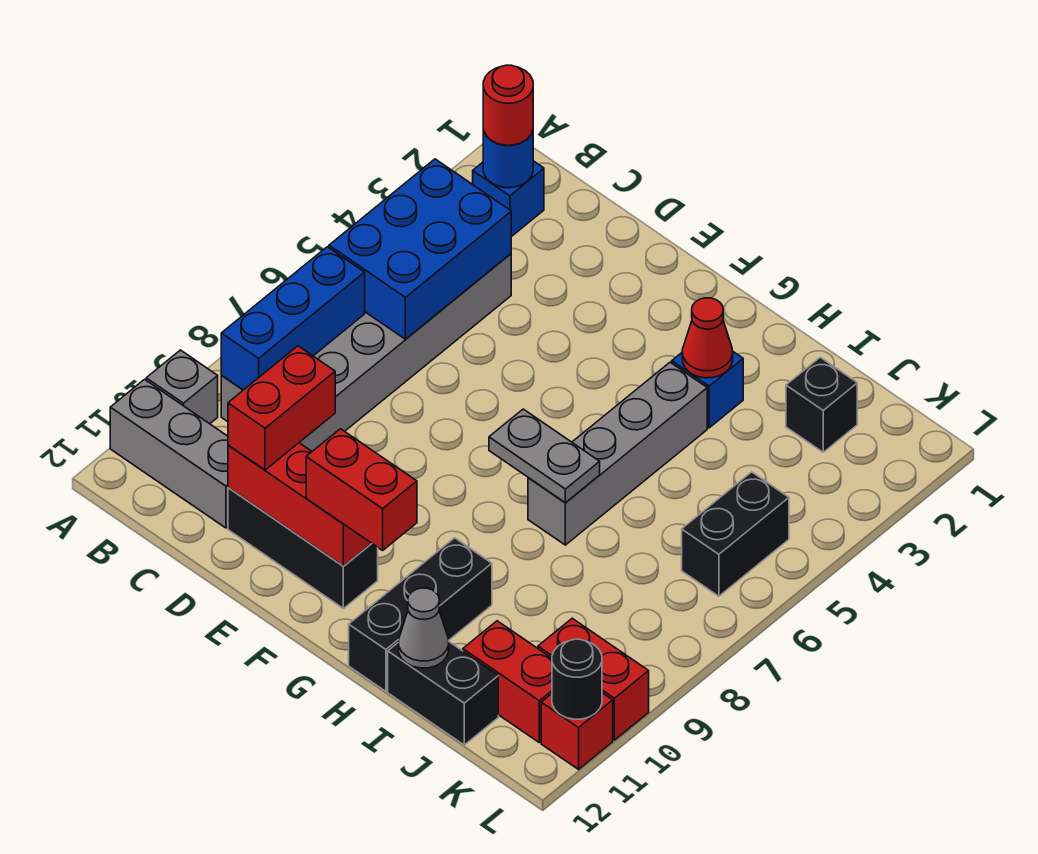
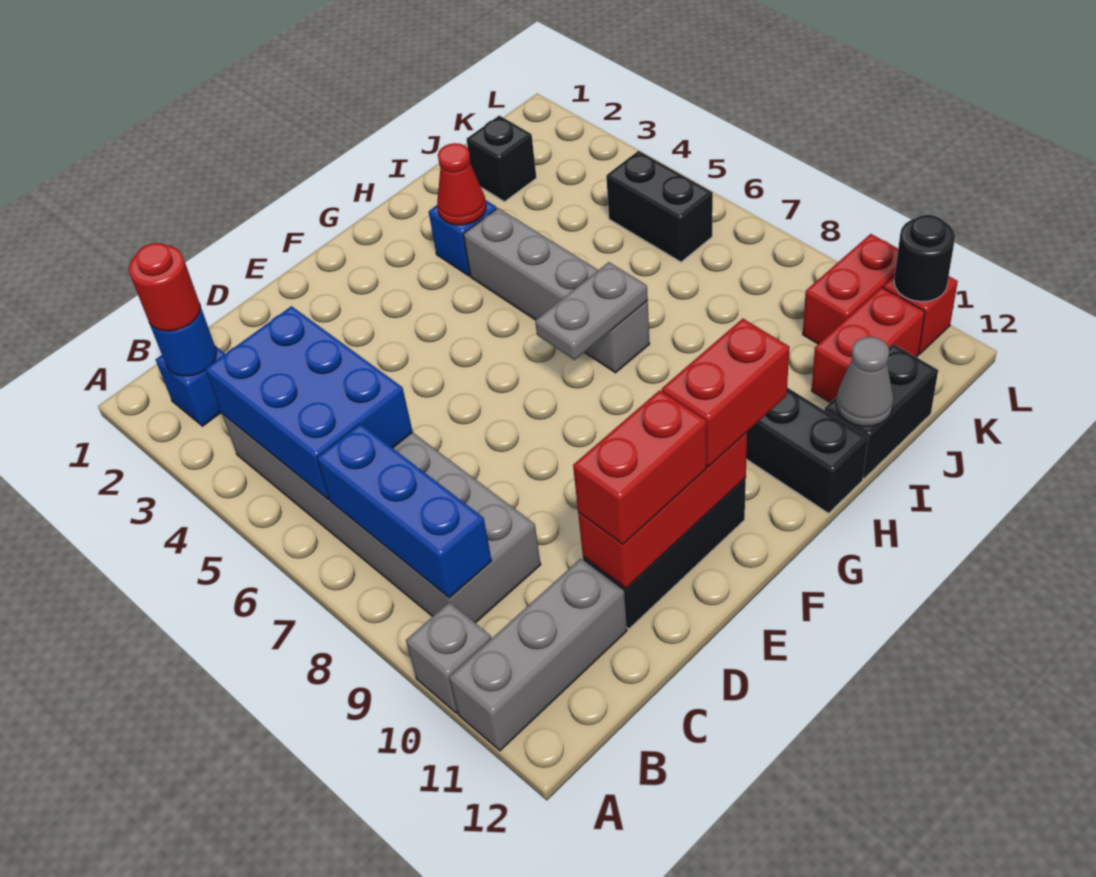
red 1x2 brick [228,346,335,470] -> red 1x2 brick turned to [573,390,706,544]

